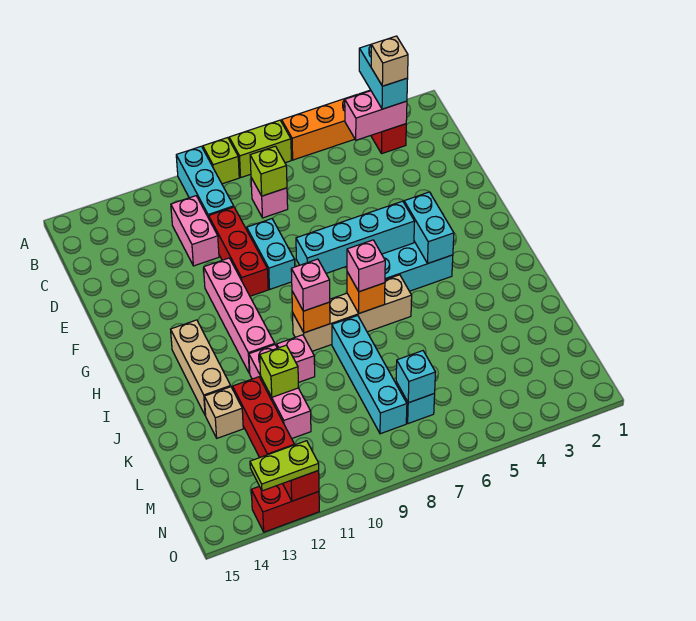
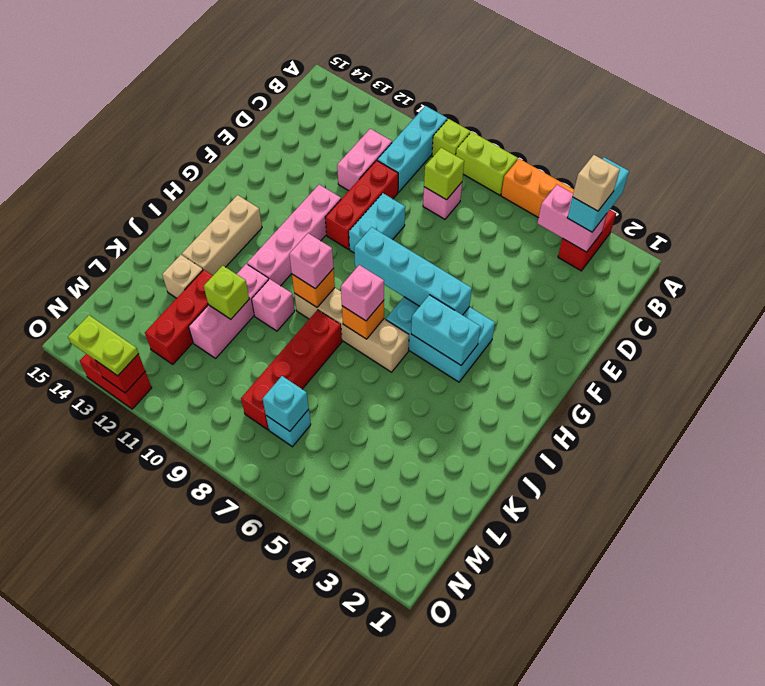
cyan 1x2 brick [404,192,454,264] -> cyan 1x2 brick turned to [411,295,481,365]
cyan 1x4 brick [332,315,407,434] -> red 1x4 brick [241,310,342,430]

